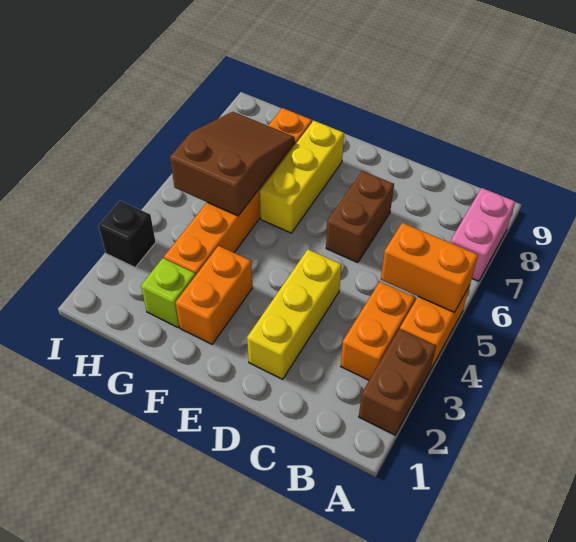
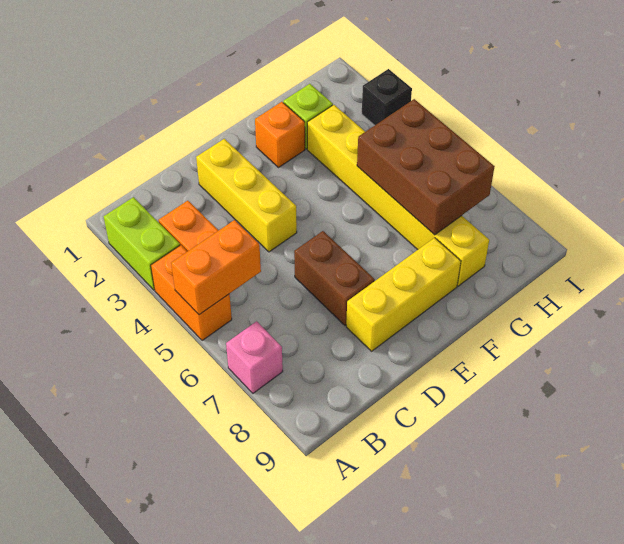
brown 1x2 brick [359,329,436,435] -> lime 1x2 brick [104,197,180,290]
pink 1x2 brick [451,188,515,281] -> pink 1x1 brick [226,321,283,393]
orange 1x2 brick [175,246,253,344] -> orange 1x1 brick [255,102,305,168]
yellow 1x3 brick [260,121,344,233] -> yellow 1x3 brick turned to [346,238,461,351]
orange 1x6 brick [164,108,312,276] -> yellow 1x6 brick [307,105,489,286]
brown 2x3 slope [170,112,295,216] -> brown 2x3 brick [357,99,495,235]

